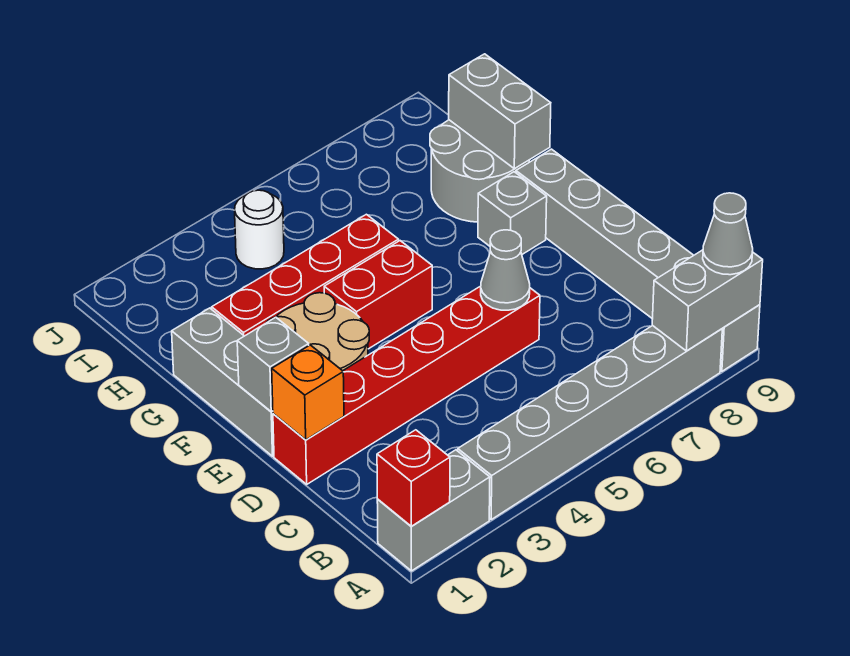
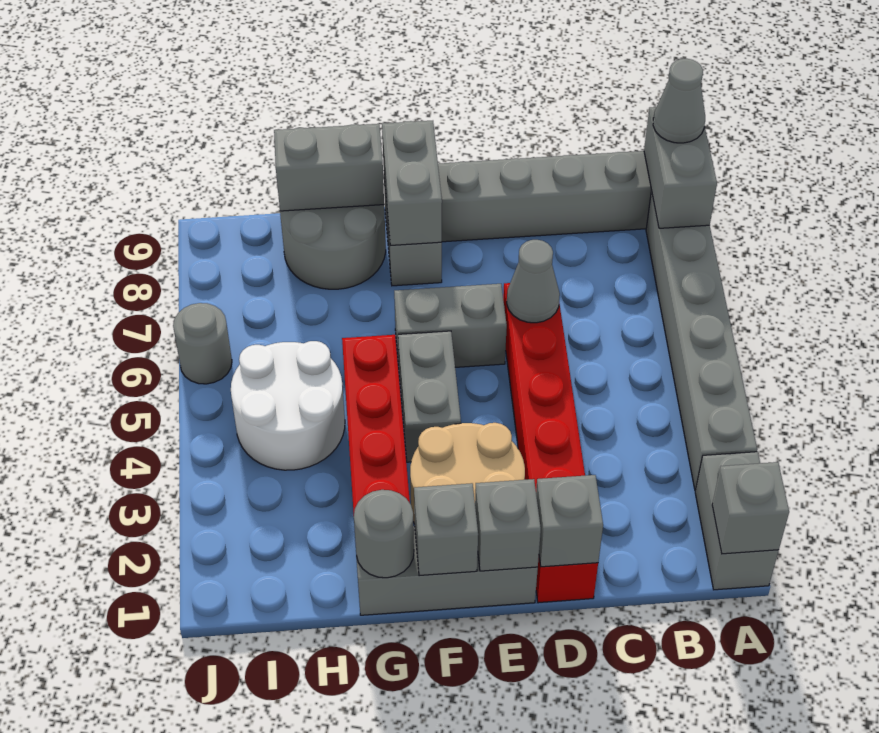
red 1x1 brick [377,430,450,526] -> grey 1x1 brick [712,462,789,554]
orange 1x1 brick [272,345,344,440] -> grey 1x1 brick [536,475,603,567]
none -> grey 1x2 brick [394,284,507,367]
none -> grey 1x1 brick [414,483,478,576]
red 1x2 brick [324,241,432,349] -> grey 1x2 brick [398,331,461,462]
none -> grey 1x2 brick [382,121,442,246]
none -> grey 1x1 round brick [354,490,414,578]
white 1x1 round brick [235,190,284,269] -> white 2x2 round brick [231,341,345,470]
none -> grey 1x1 round brick [173,303,232,384]

